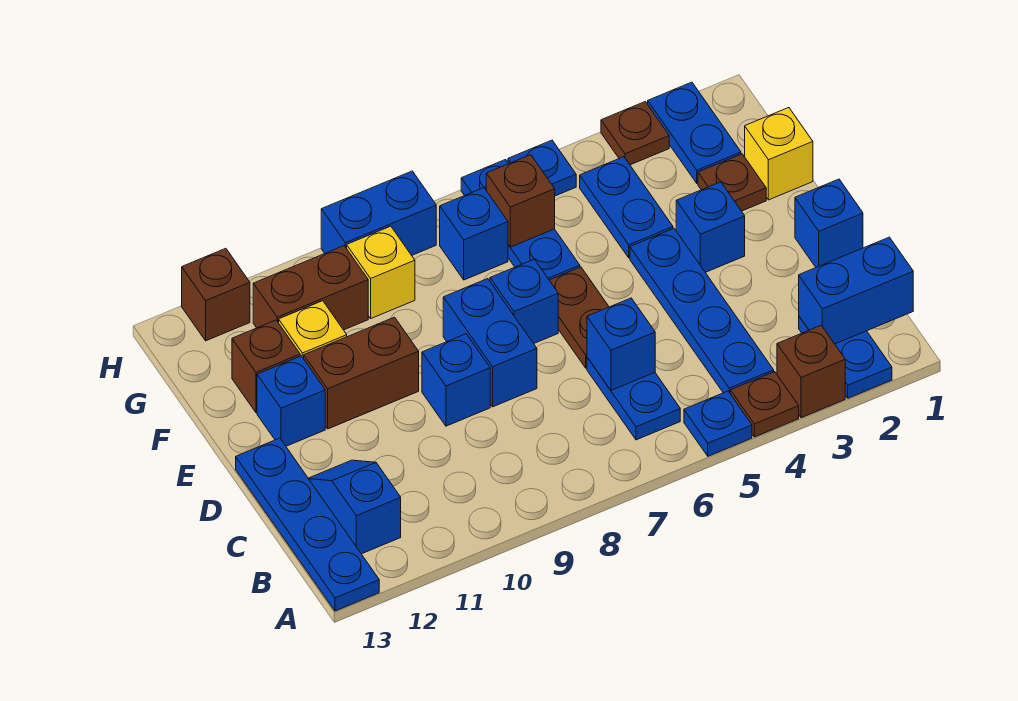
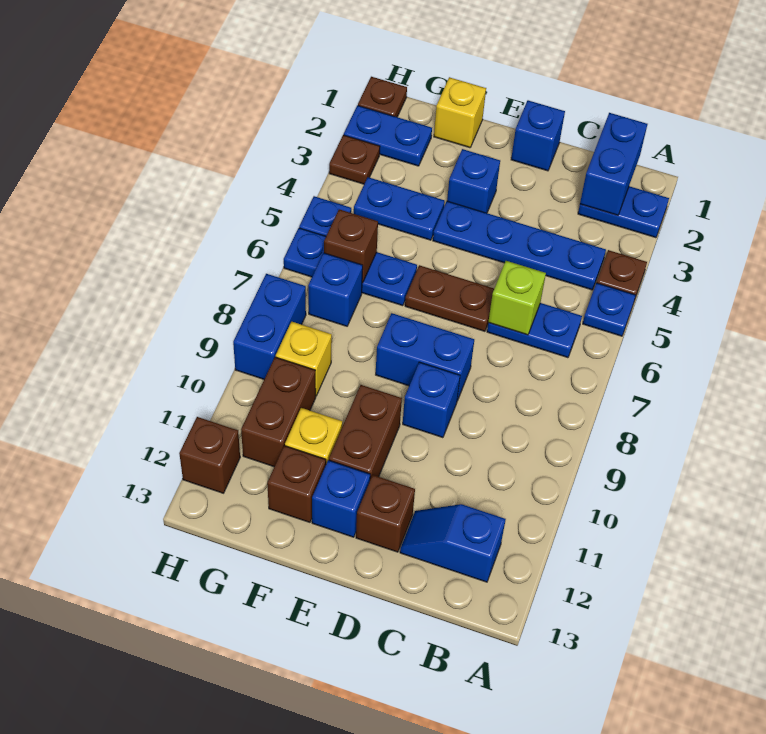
brown 1x1 brick [777,325,845,418] -> brown 1x1 brick moved to [356,475,415,552]
blue 1x4 plate [236,438,379,611] -> none
blue 1x1 brick [587,298,655,390] -> lime 1x1 brick [488,261,546,335]
blue 1x1 brick [490,259,558,344] -> none
brown 1x1 plate [698,154,766,211] -> brown 1x1 plate moved to [358,77,407,117]

